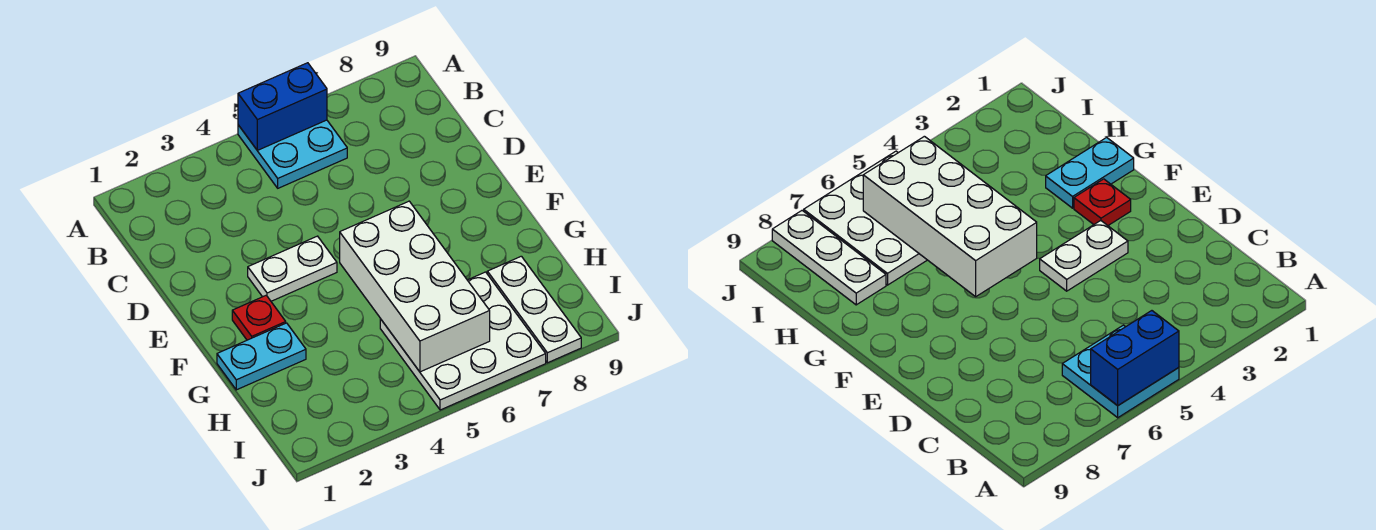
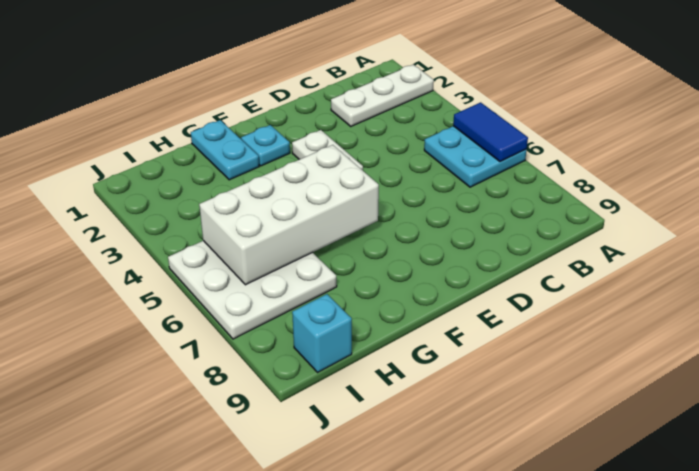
blue 1x2 brick [238,63,327,150] -> blue 1x2 tile [453,102,528,162]
red 1x1 plate [232,295,286,340] -> cyan 1x1 plate [241,125,290,166]
white 1x3 plate [487,256,581,363] -> white 1x3 plate moved to [331,65,434,126]
none -> cyan 1x1 brick [292,294,352,373]

